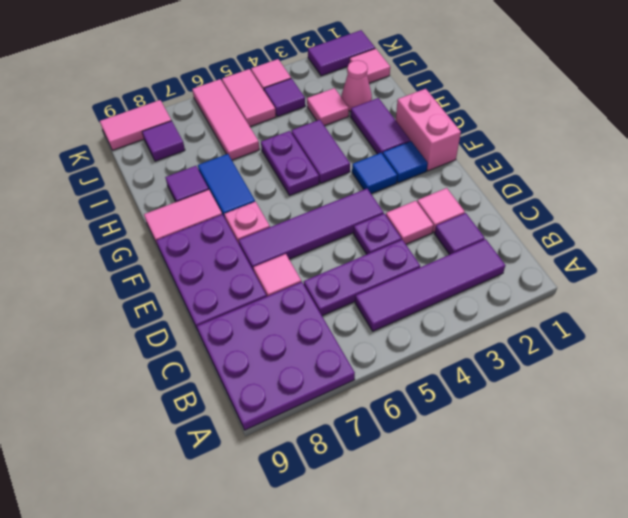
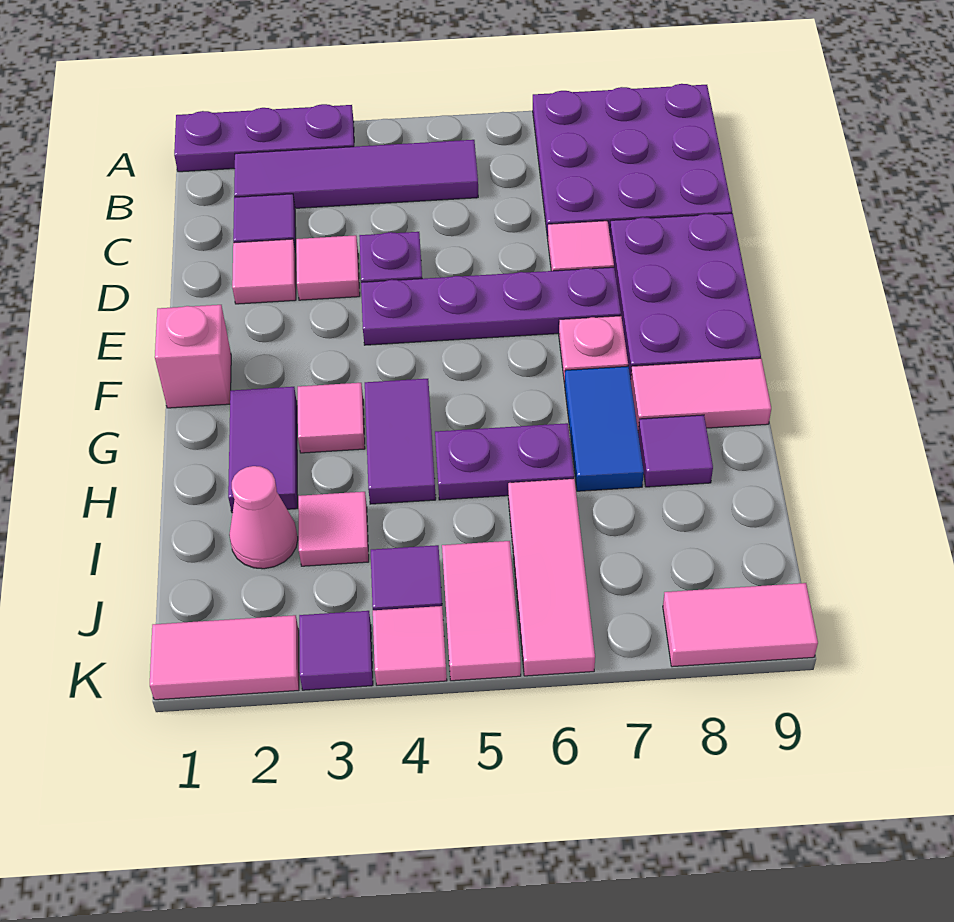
purple 1x3 plate [304,240,420,316] -> purple 1x3 plate moved to [174,104,354,172]
purple 1x4 tile [239,189,384,271] -> purple 1x4 plate [361,267,621,345]
pink 1x2 brick [396,89,461,171] -> pink 1x1 brick [155,305,231,408]
blue 1x1 tile [383,141,428,183] -> none
blue 1x1 tile [352,153,397,194] -> none
purple 1x2 plate [261,131,319,196] -> purple 1x2 plate turned to [435,423,574,500]
pink 1x1 tile [350,49,390,83] -> pink 1x1 tile moved to [298,383,365,453]
purple 1x1 tile [142,121,185,161] -> purple 1x1 tile moved to [299,611,373,690]
purple 1x2 tile [308,30,375,76] -> pink 1x2 tile [150,615,299,700]

